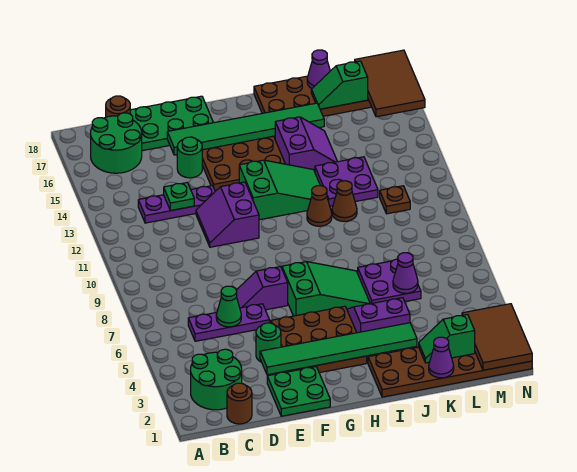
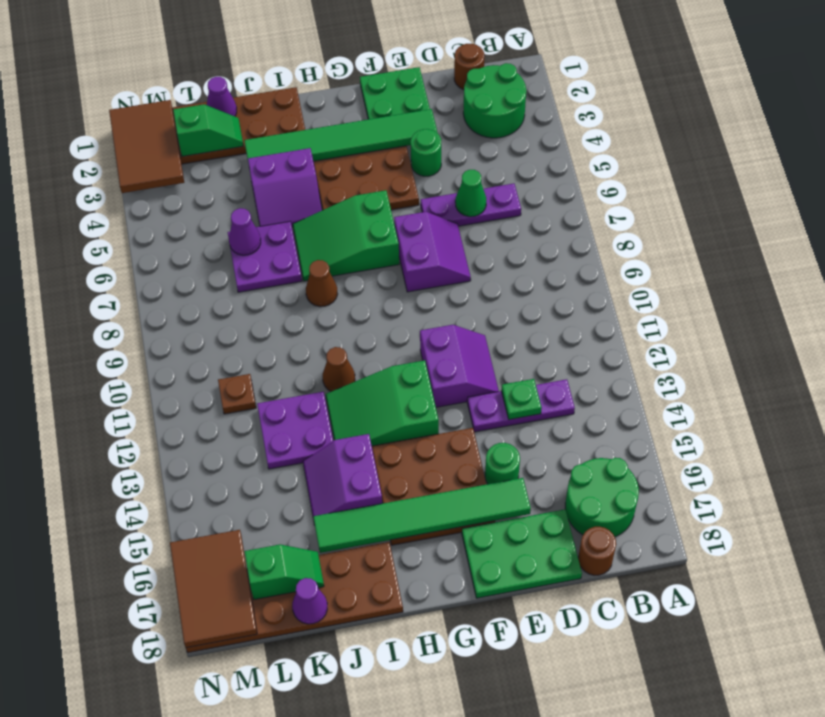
purple 1x2 slope [236,267,288,310] -> purple 2x2 slope [394,212,471,292]
brown 1x1 cone [332,181,357,221] -> brown 1x1 cone moved to [306,260,338,307]

